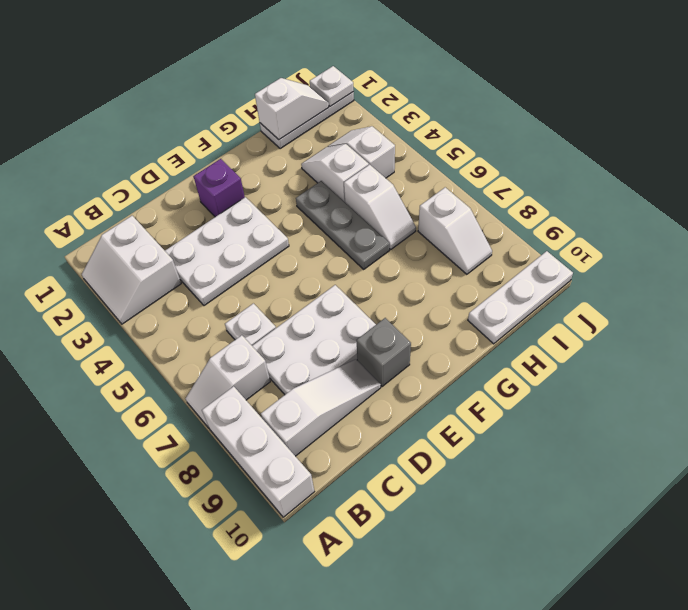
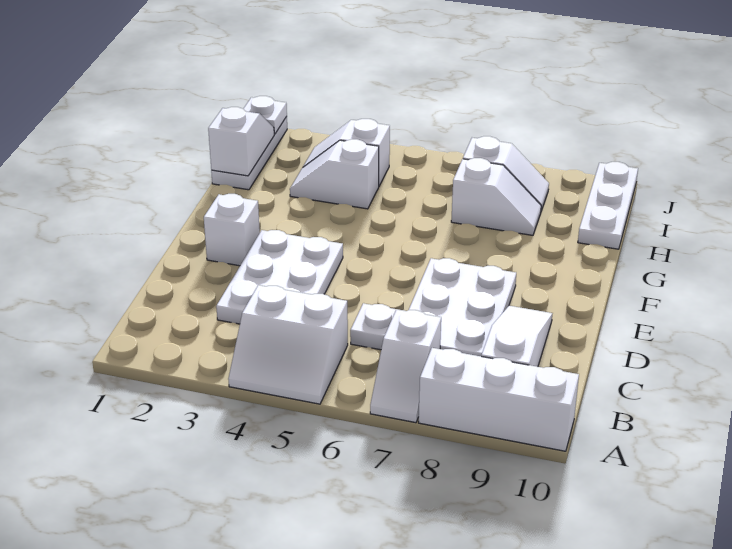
white 2x2 slope [82,216,181,324] -> white 2x2 slope moved to [228,285,348,404]
purple 1x1 brick [193,159,245,217] -> white 1x1 brick [204,194,260,266]
grey 1x1 brick [357,318,411,387] -> none
grey 1x3 plate [296,181,390,269] -> none
white 1x2 slope [344,165,416,249] -> white 1x2 slope moved to [451,158,541,235]

